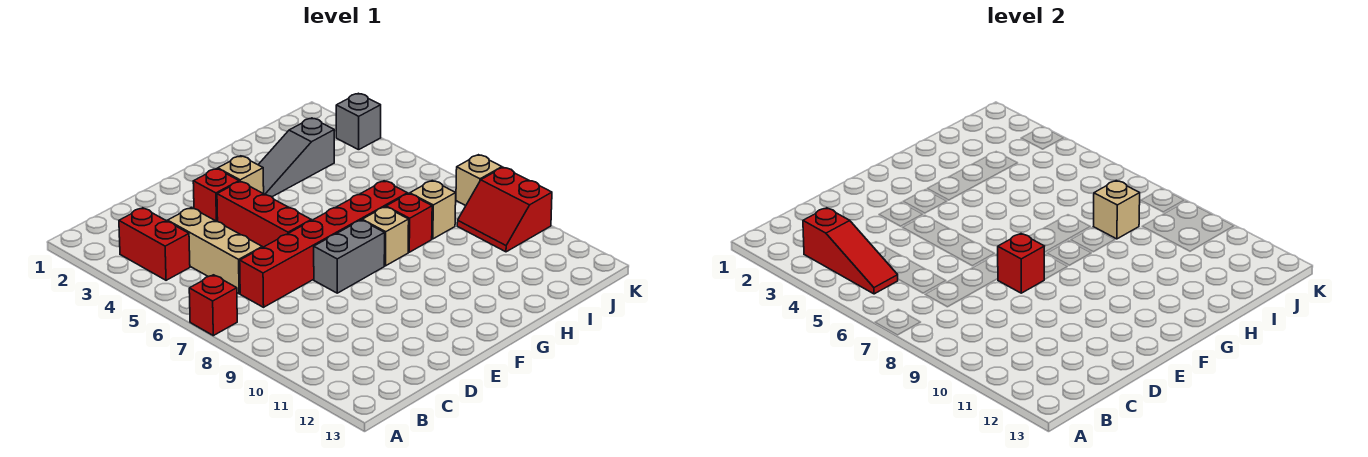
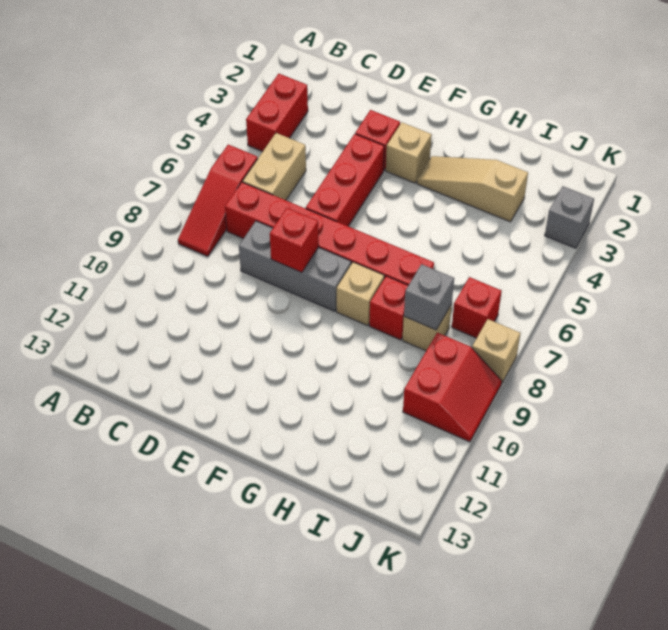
red 1x1 brick [189,275,237,336] -> red 1x1 brick moved to [452,277,502,338]
red 1x3 slope [803,208,898,294] -> red 1x3 slope moved to [178,145,258,256]
tan 1x3 brick [168,208,262,294] -> tan 1x2 brick [243,133,306,200]
grey 1x2 brick [314,220,385,293] -> grey 1x3 brick [239,221,351,311]
grey 1x3 slope [258,118,334,197] -> tan 1x3 slope [417,156,528,222]
tan 1x1 brick [1094,180,1140,239] -> grey 1x1 brick [404,264,454,330]
red 2x2 slope [457,167,552,252] -> red 2x2 slope turned to [403,333,502,442]

